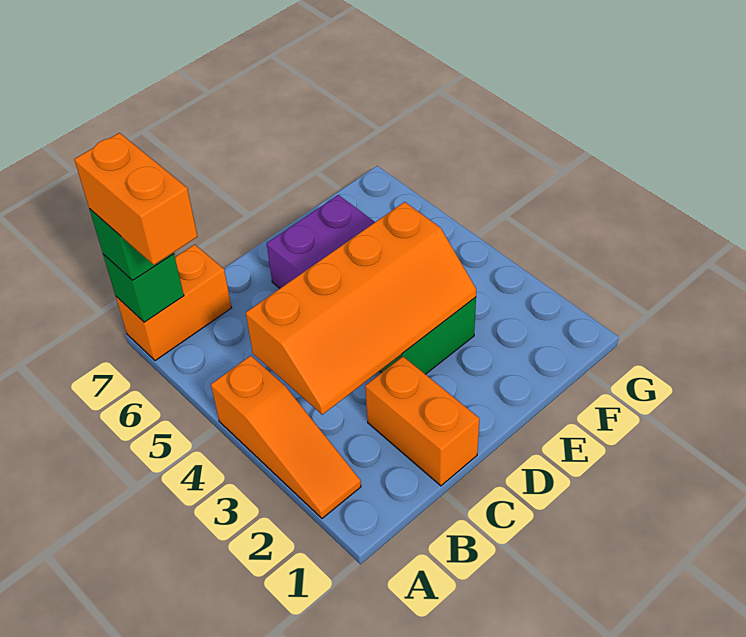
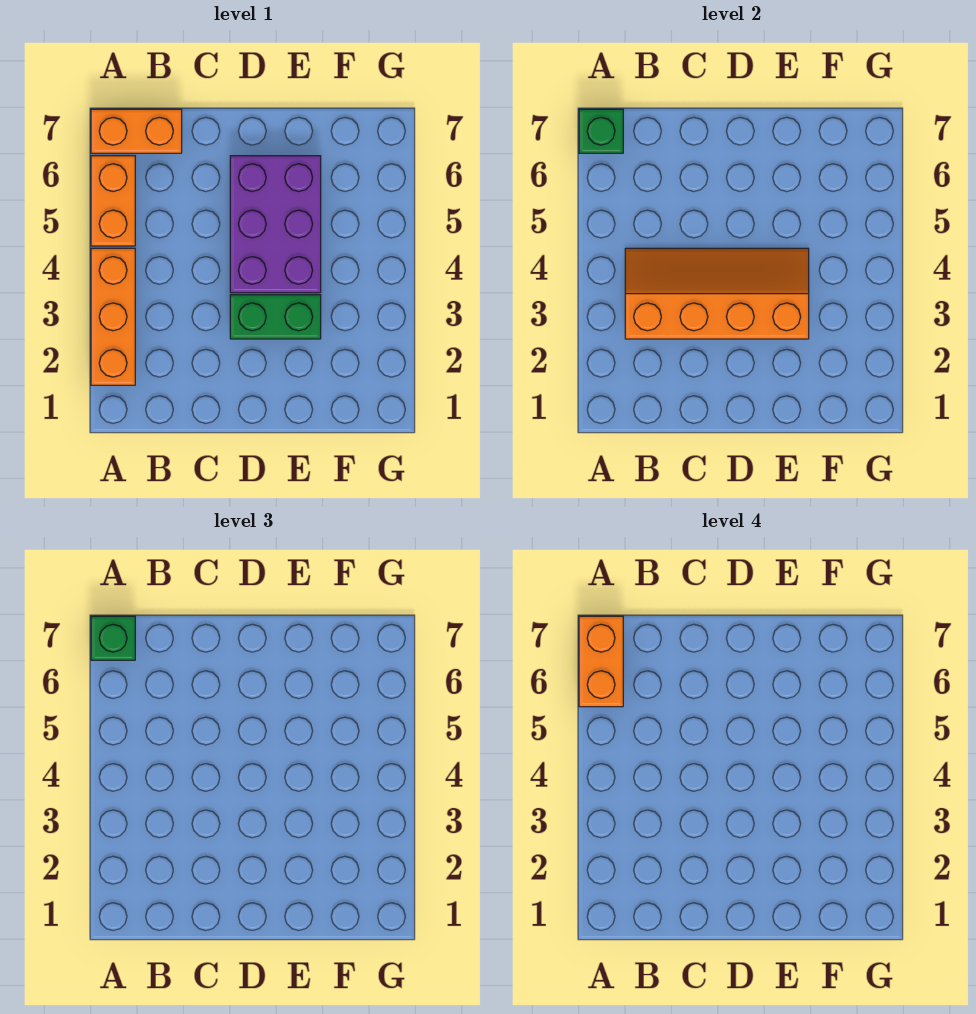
orange 1x3 slope [211,356,361,518] -> orange 1x3 brick [91,248,135,385]
orange 2x4 slope [246,202,476,415] -> orange 2x4 slope turned to [625,248,809,339]
orange 1x2 brick [365,357,480,486] -> orange 1x2 brick moved to [91,156,135,246]

